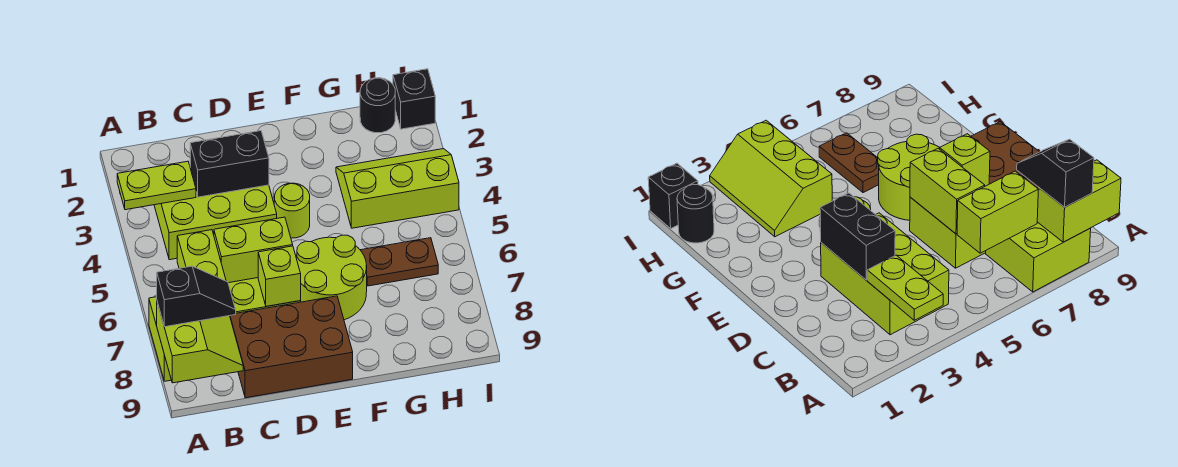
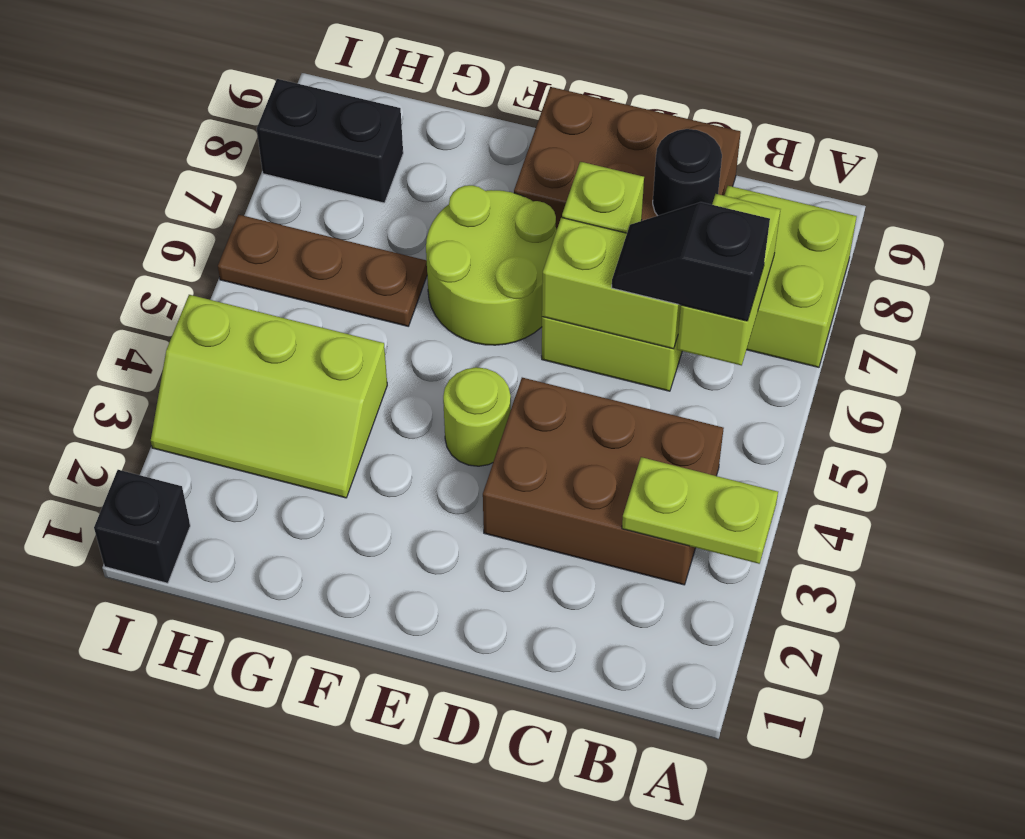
lime 2x2 slope [157,302,243,383] -> none
black 1x2 slope [157,266,236,327] -> black 1x2 slope moved to [612,202,770,321]
lime 2x3 brick [154,185,277,260] -> brown 2x3 brick [483,378,724,585]
black 1x2 brick [190,131,269,197] -> black 1x2 brick moved to [257,79,403,203]
brown 1x2 plate [361,238,438,286] -> brown 1x3 plate [218,215,427,326]
black 1x1 round brick [360,78,395,133] -> black 1x1 round brick moved to [653,129,722,216]

